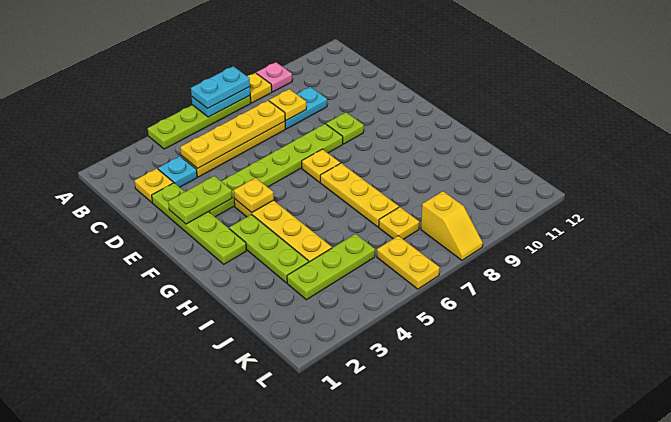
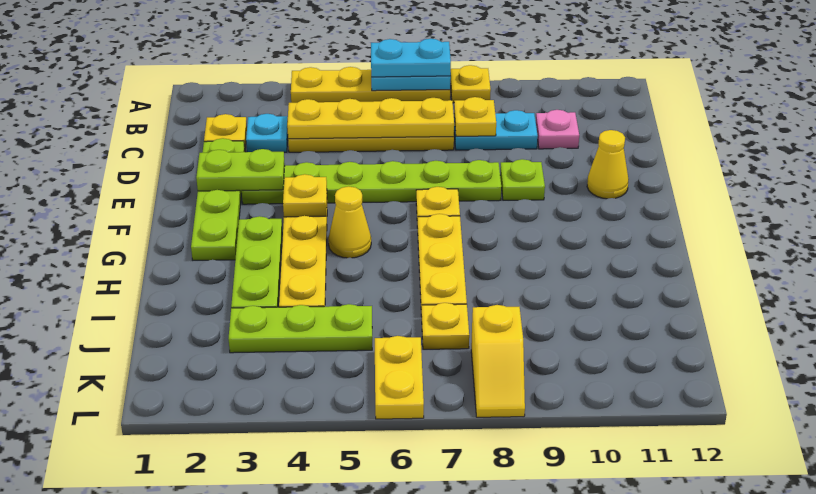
lime 1x4 plate [148,96,251,149] -> yellow 1x4 plate [291,67,450,103]
pink 1x1 plate [256,62,292,92] -> pink 1x1 plate moved to [536,110,579,149]
none -> yellow 1x1 cone [587,130,629,199]
none -> yellow 1x1 cone [328,186,371,258]

